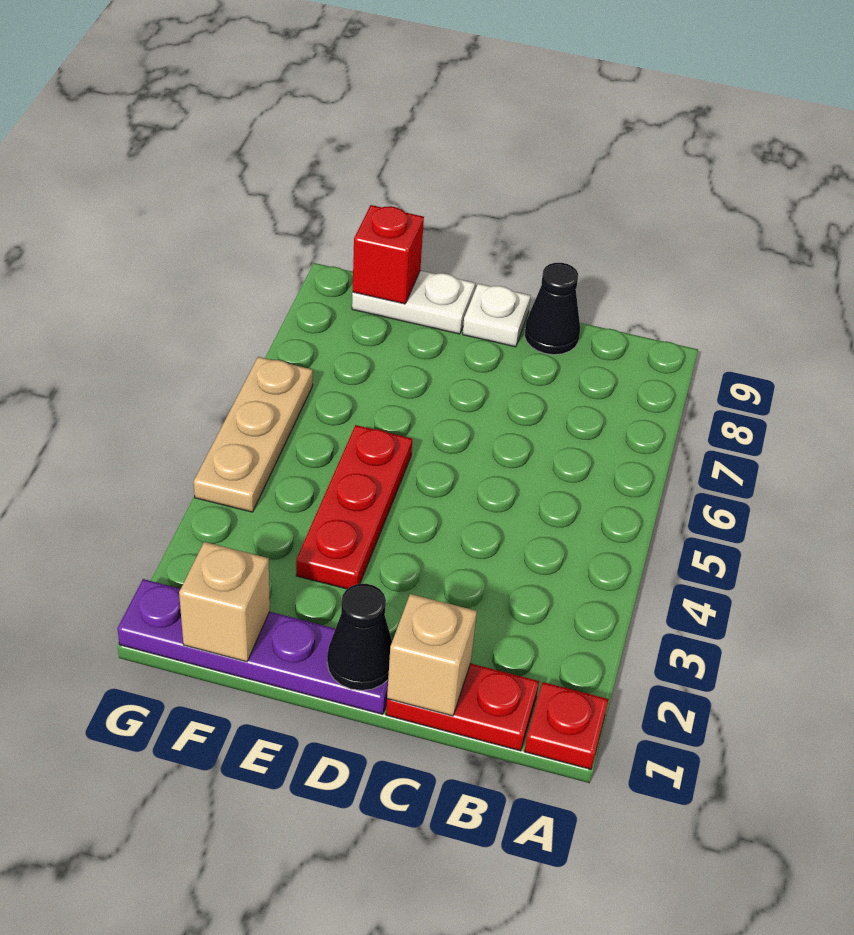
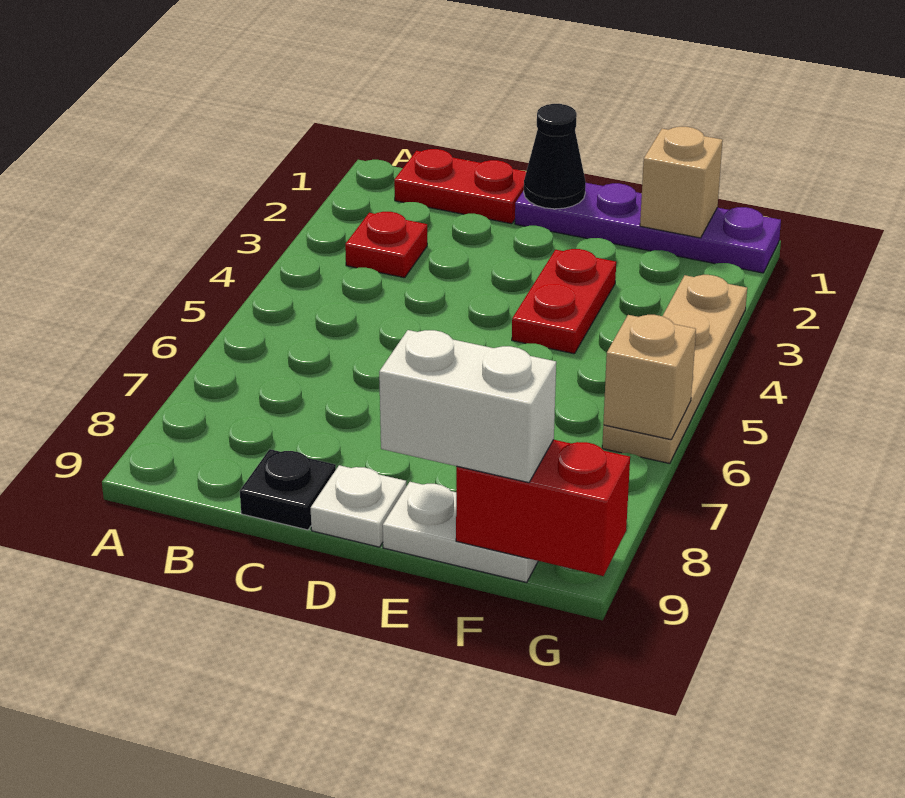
red 1x1 plate [524,682,608,769] -> red 1x1 plate moved to [345,212,427,278]
tan 1x1 brick [387,594,477,716] -> tan 1x1 brick moved to [603,315,696,440]
black 1x1 cone [524,263,580,355] -> black 1x1 plate [240,449,336,530]
red 1x3 plate [296,425,412,589] -> red 1x2 plate [512,249,616,354]
none -> white 1x2 brick [379,330,556,483]
red 1x1 brick [353,205,424,304] -> red 1x2 brick [456,440,630,576]
tan 1x3 plate [194,357,313,512] -> tan 1x4 plate [602,275,747,464]

